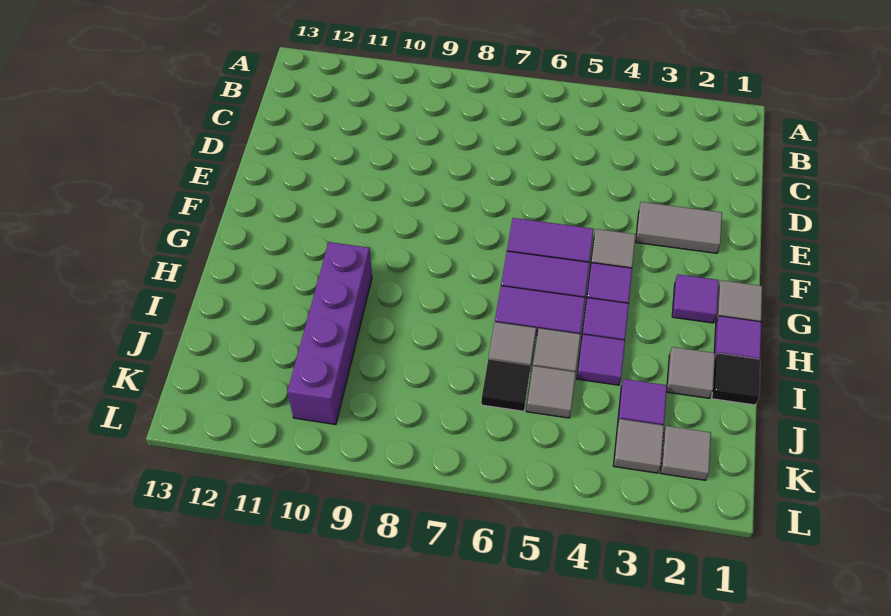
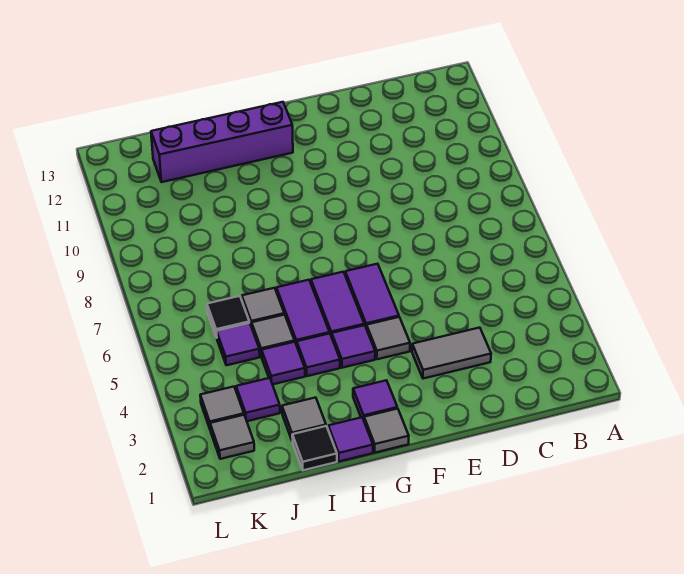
grey 1x2 tile [636,202,722,253] -> grey 1x2 tile turned to [412,328,491,379]
purple 1x4 brick [287,242,372,424] -> purple 1x4 brick moved to [151,102,293,182]
grey 1x1 tile [527,366,576,418] -> purple 1x1 tile [217,323,260,365]

